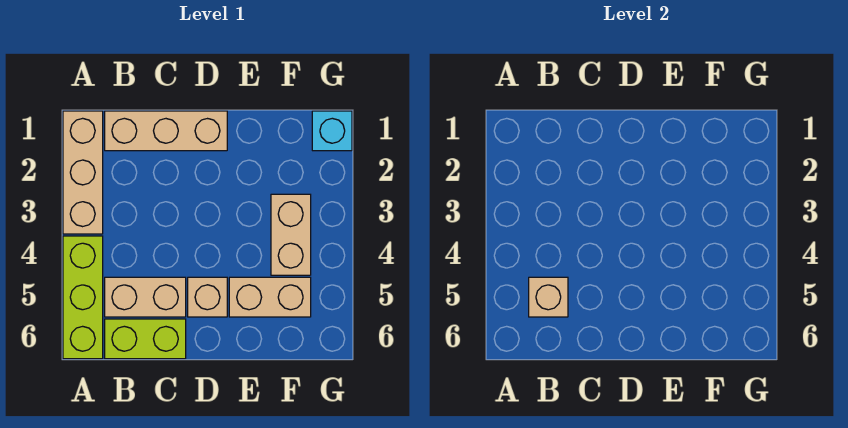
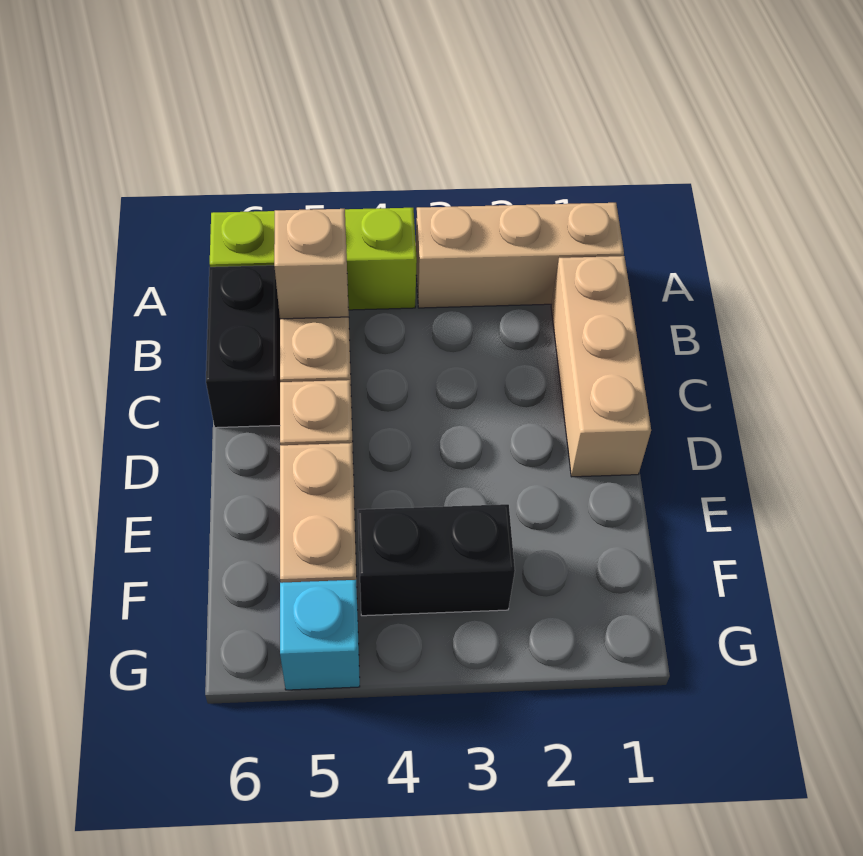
lime 1x2 brick [105,319,186,359] -> black 1x2 brick [206,265,280,428]
tan 1x2 brick [271,194,311,275] -> black 1x2 brick [358,504,515,616]
cyan 1x1 brick [312,111,352,151] -> cyan 1x1 brick moved to [280,580,360,690]

